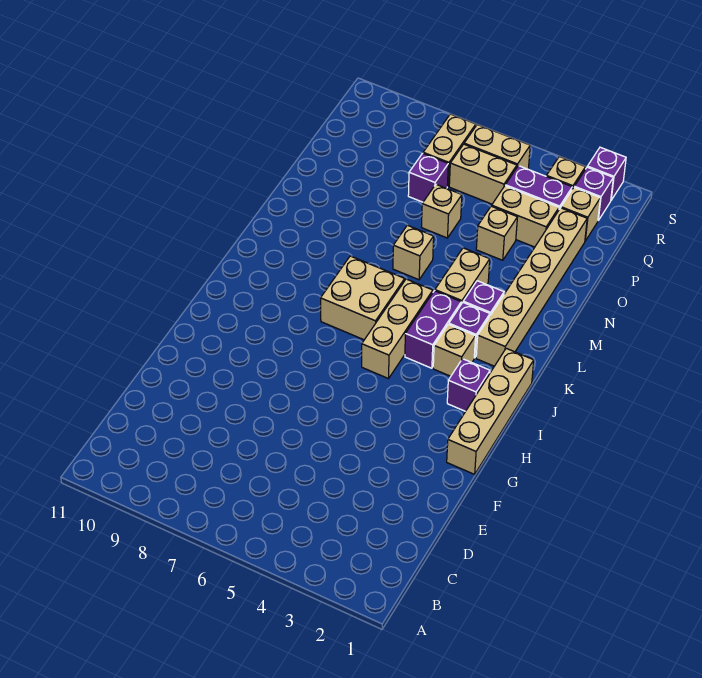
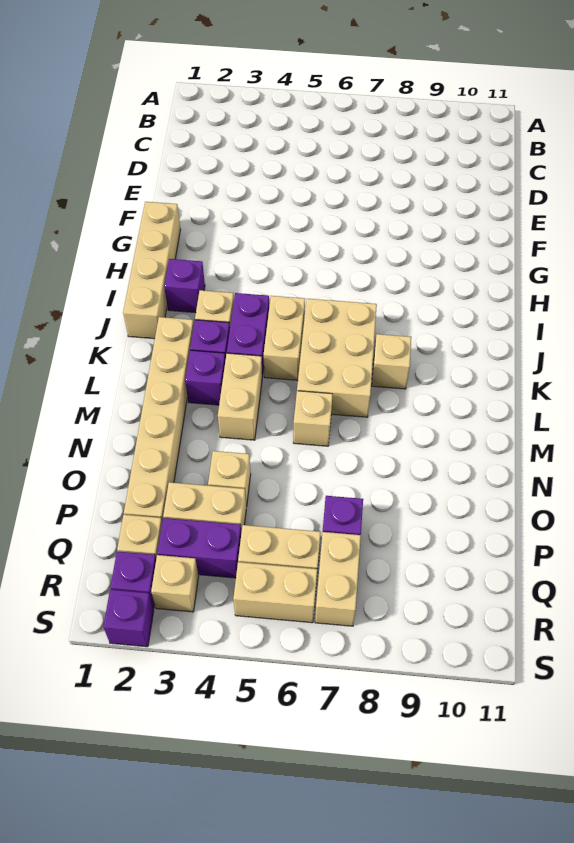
tan 1x3 brick [362,279,433,379] -> tan 1x2 brick [264,296,305,380]
tan 2x2 brick [321,256,405,340] -> tan 2x3 brick [297,299,377,417]
tan 1x1 brick [422,184,462,238] -> tan 1x1 brick moved to [372,334,411,389]

